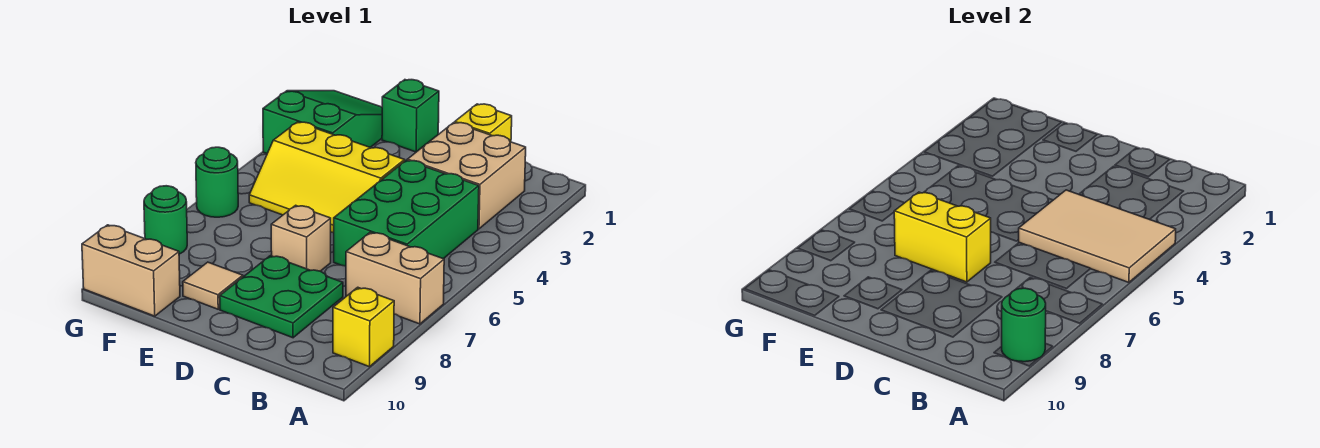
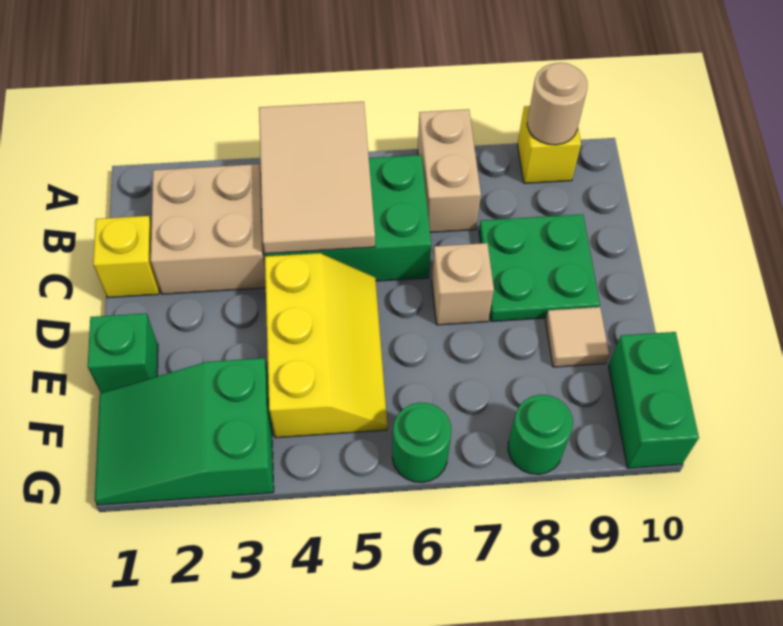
green 1x1 round brick [1002,288,1046,362] -> tan 1x1 round brick [527,63,587,145]
yellow 1x2 brick [894,192,991,282] -> none
tan 1x2 brick [82,225,180,316] -> green 1x2 brick [609,332,699,468]

